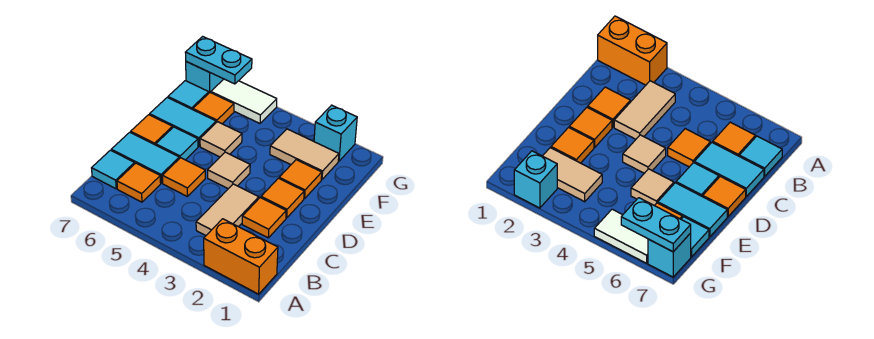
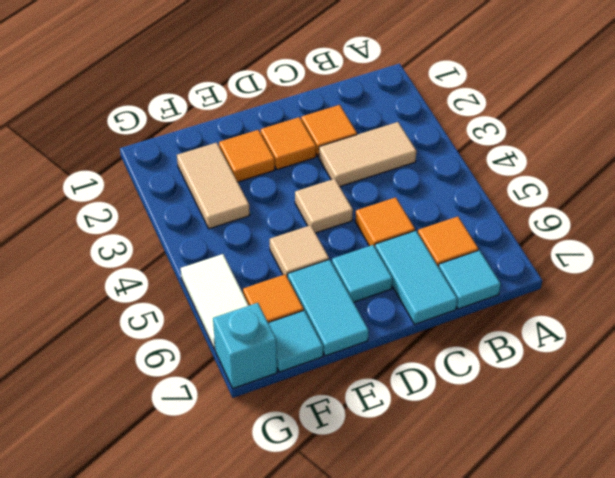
orange 1x2 brick [204,219,278,294] -> none
orange 1x1 tile [131,115,173,145] -> none
cyan 1x1 brick [314,105,357,161] -> none
cyan 1x2 plate [185,37,252,84] -> none

